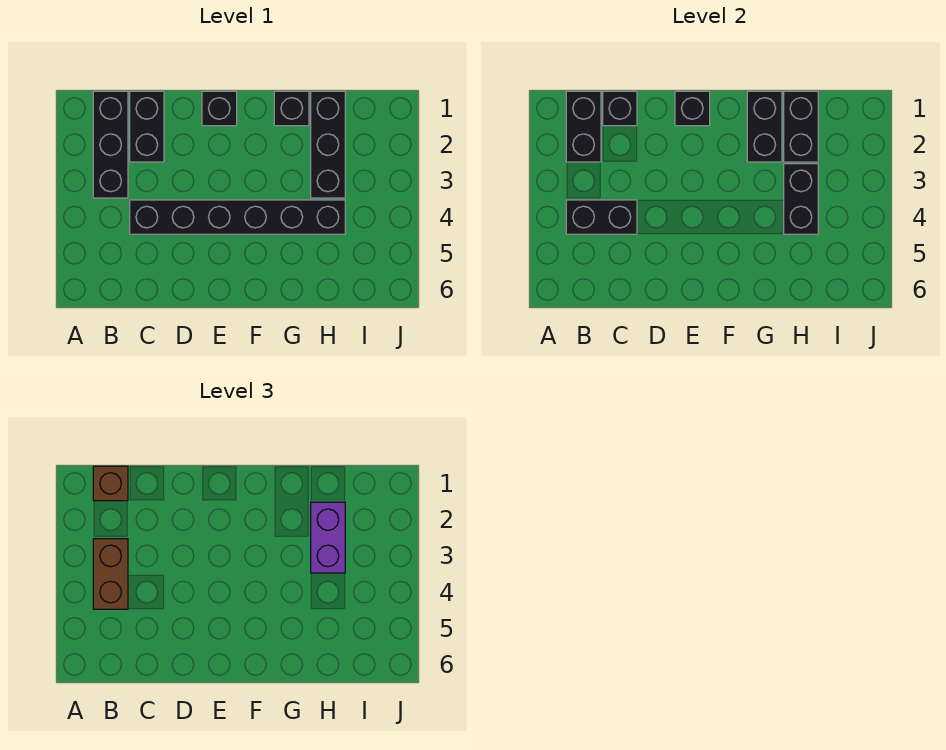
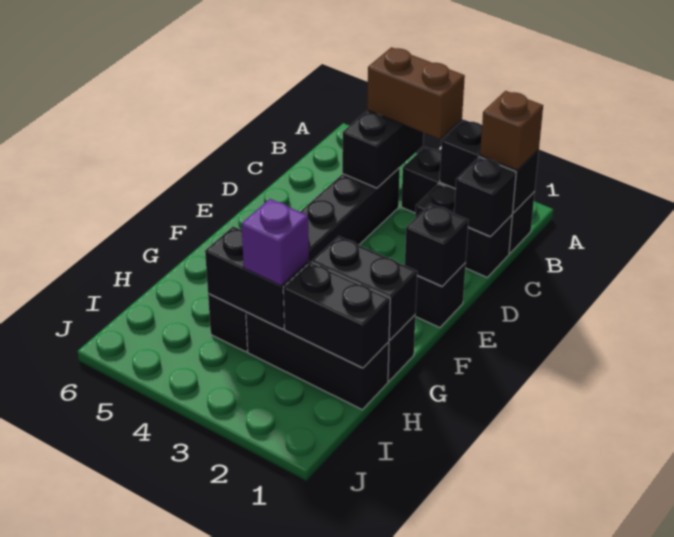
purple 1x2 brick [311,502,345,573] -> purple 1x1 brick [242,199,309,286]

